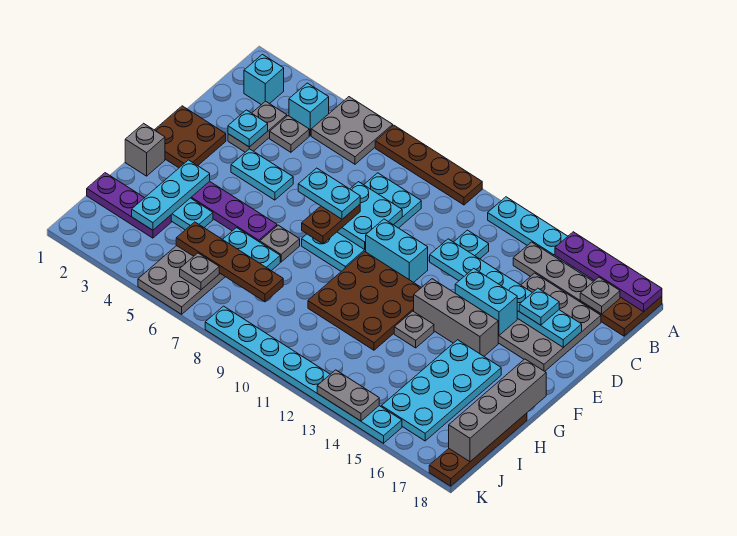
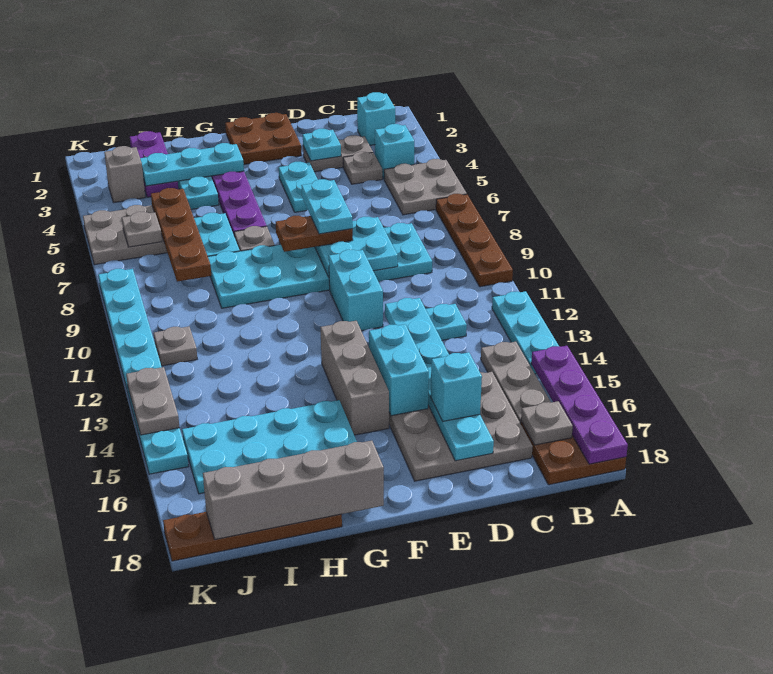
cyan 2x4 plate [302,173,421,271] -> cyan 2x6 plate [208,223,432,308]
cyan 1x1 plate [519,288,559,325] -> cyan 1x1 brick [431,352,482,421]
brown 3x3 plate [308,252,421,350] -> none
grey 1x1 brick [125,123,165,176] -> grey 1x1 brick moved to [104,146,145,202]
grey 1x1 plate [394,311,434,348] -> grey 1x1 plate moved to [154,326,197,366]

